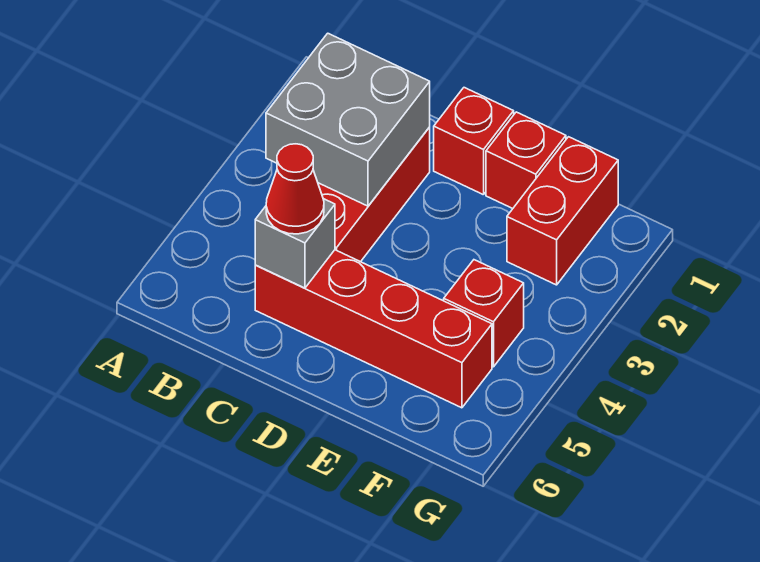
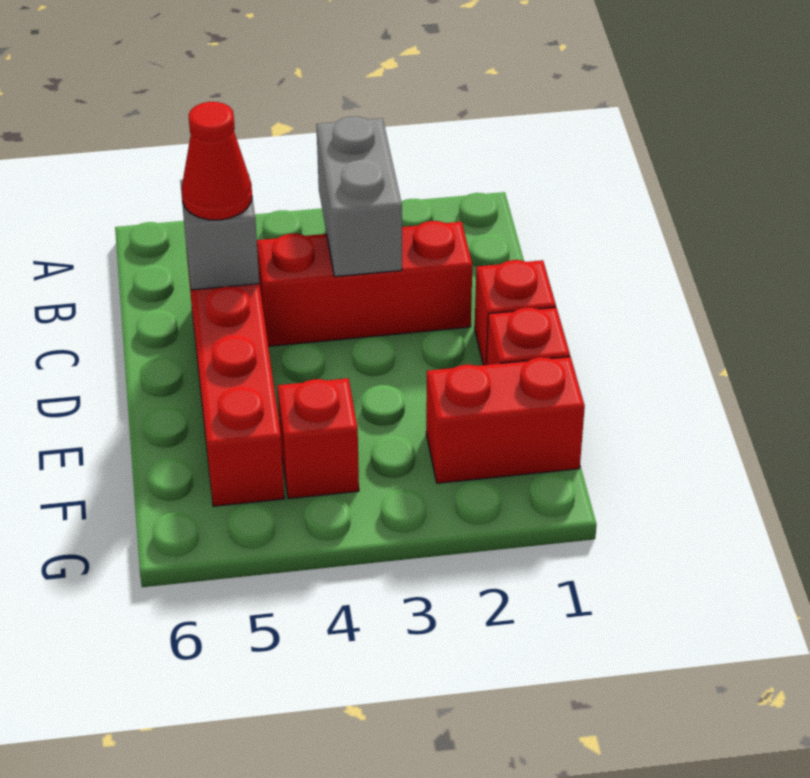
grey 2x2 brick [266,33,430,206] -> grey 1x2 brick [316,117,402,277]

